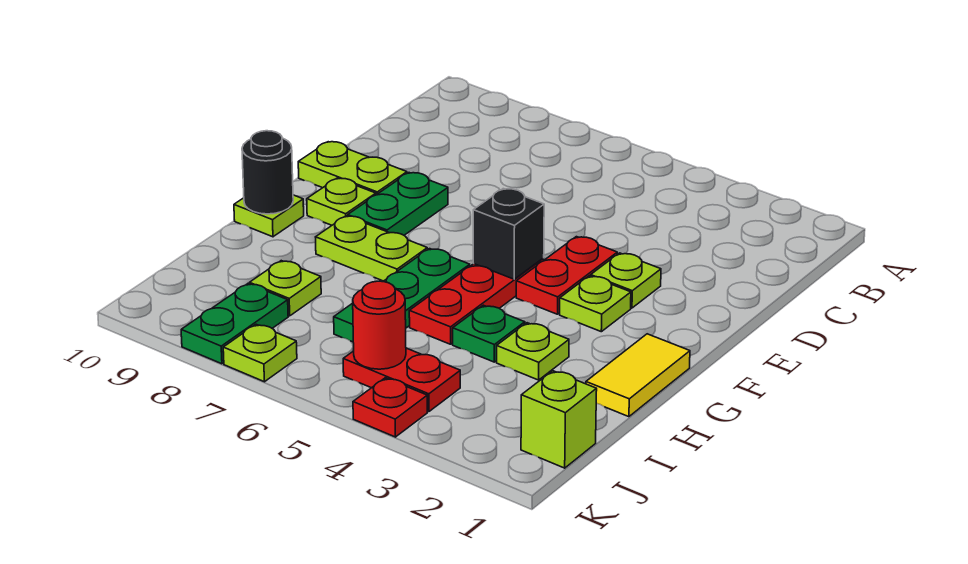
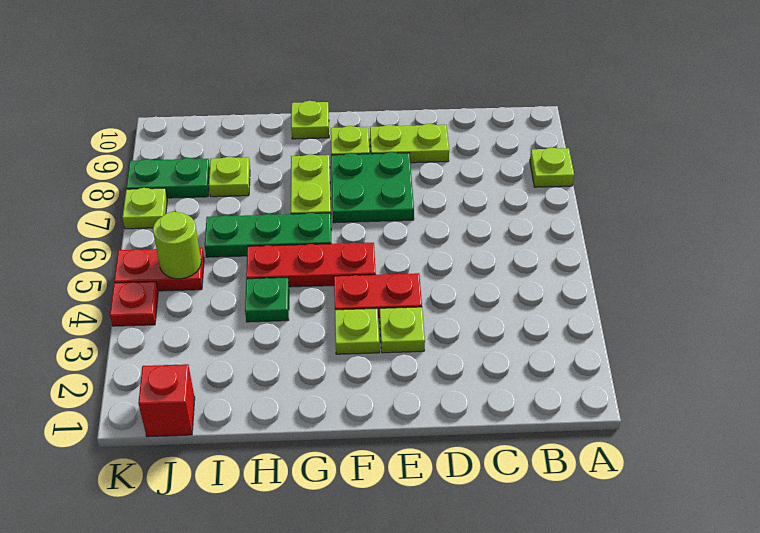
green 1x2 plate [348,173,448,235] -> green 2x2 plate [331,152,414,223]
lime 1x2 plate [298,142,407,195] -> lime 1x2 plate turned to [370,124,449,163]
black 1x1 brick [473,189,544,279] -> none
yellow 1x2 tile [586,334,690,417] -> none
black 1x1 round brick [242,131,293,214] -> none
lime 1x1 plate [497,323,569,380] -> lime 1x1 plate moved to [530,147,574,187]
lime 1x1 brick [521,371,597,468] -> red 1x1 brick [138,364,195,437]
red 1x2 plate [343,348,460,412] -> red 1x2 plate turned to [114,248,204,291]
red 1x1 round brick [353,281,406,369] -> lime 1x1 round brick [153,212,201,279]

